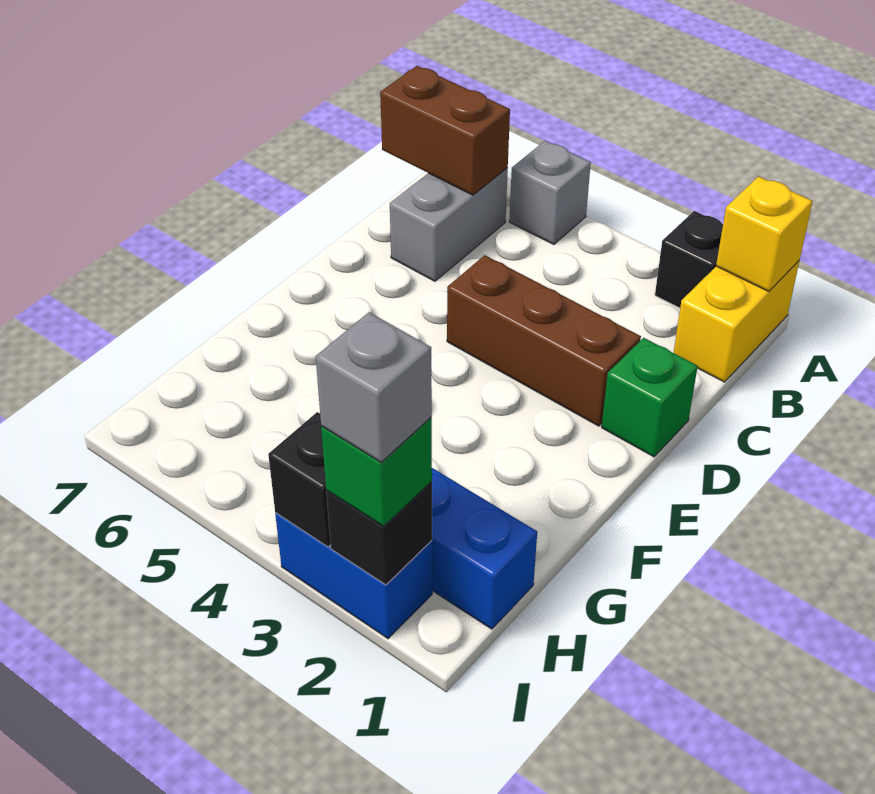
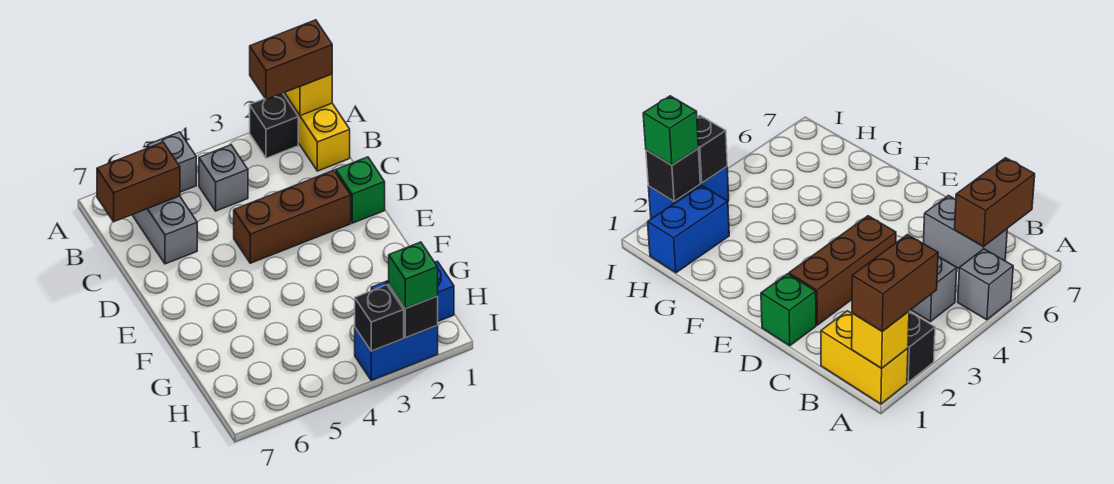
none -> brown 1x2 brick [250,20,332,100]
grey 1x1 brick [316,312,432,462] -> grey 1x1 brick moved to [199,145,248,211]

